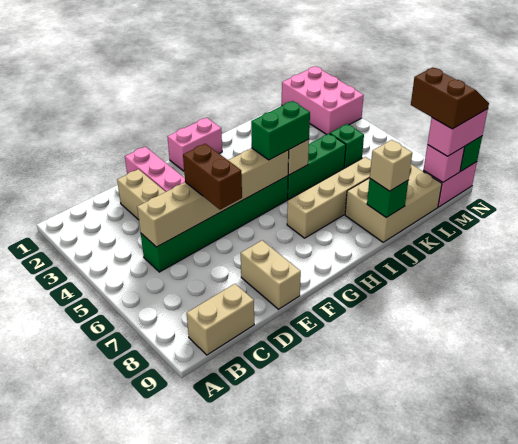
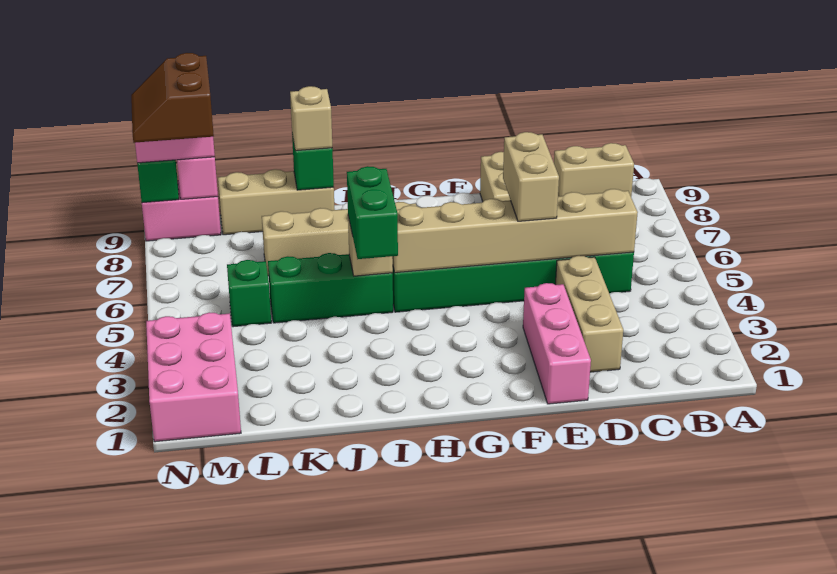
brown 1x2 brick [183,144,242,210] -> tan 1x2 brick [503,132,559,221]
pink 1x2 brick [167,118,222,171] -> none
green 1x2 brick [251,101,310,160] -> green 1x2 brick turned to [347,166,398,259]
tan 2x3 brick [345,164,442,242] -> tan 1x3 brick [218,169,335,235]

